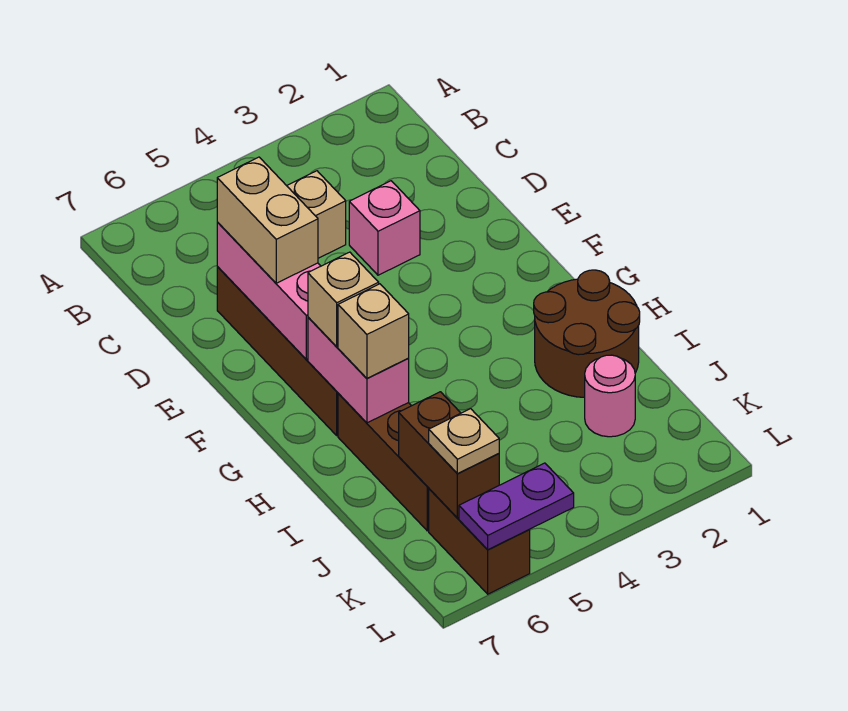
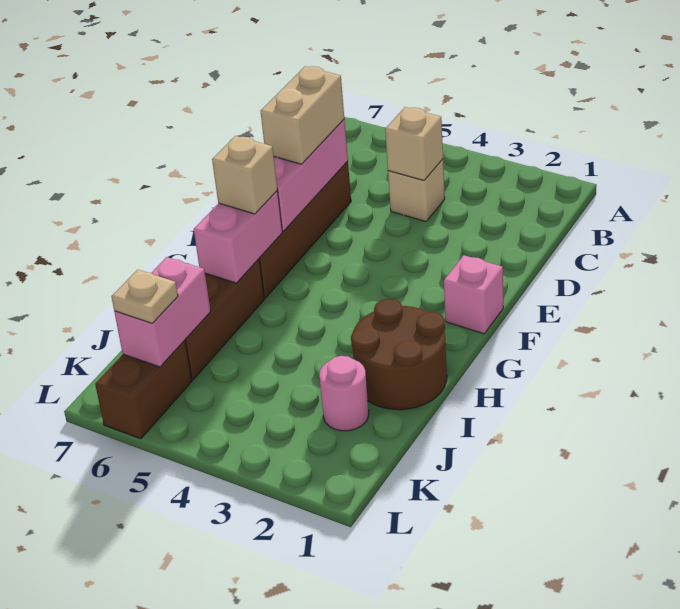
pink 1x1 brick [349,181,420,275] -> pink 1x1 brick moved to [444,255,503,334]
tan 1x1 brick [338,284,409,378] -> tan 1x1 brick moved to [385,107,443,180]
brown 1x2 brick [399,392,499,518] -> pink 1x2 brick [114,257,211,367]
purple 1x2 plate [459,463,574,550] -> none

